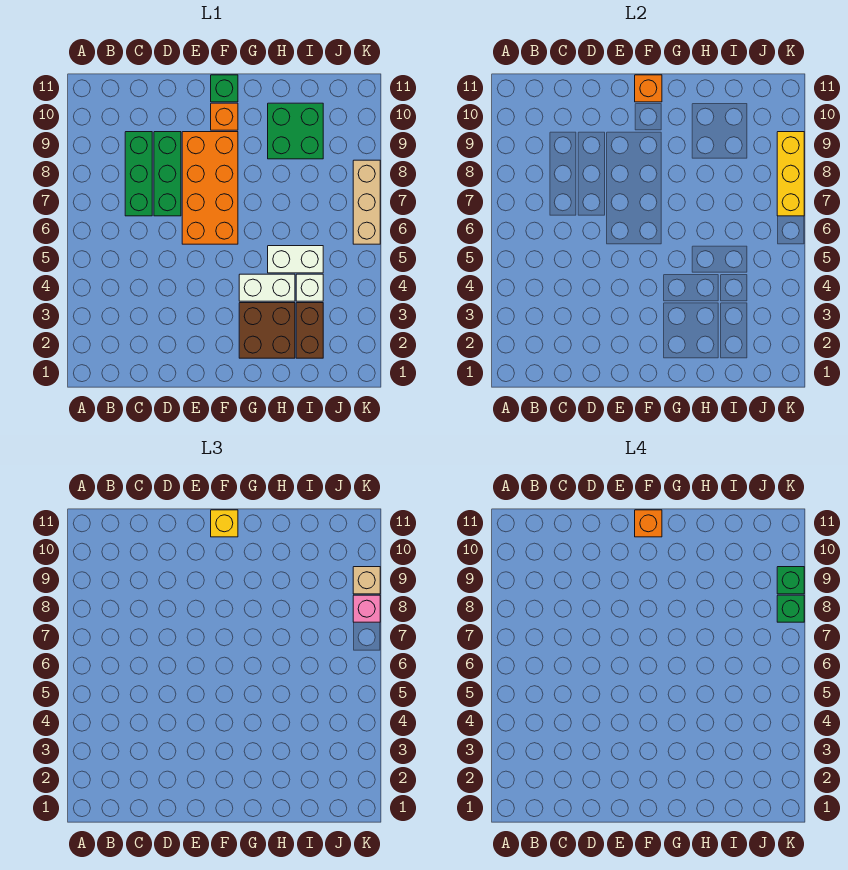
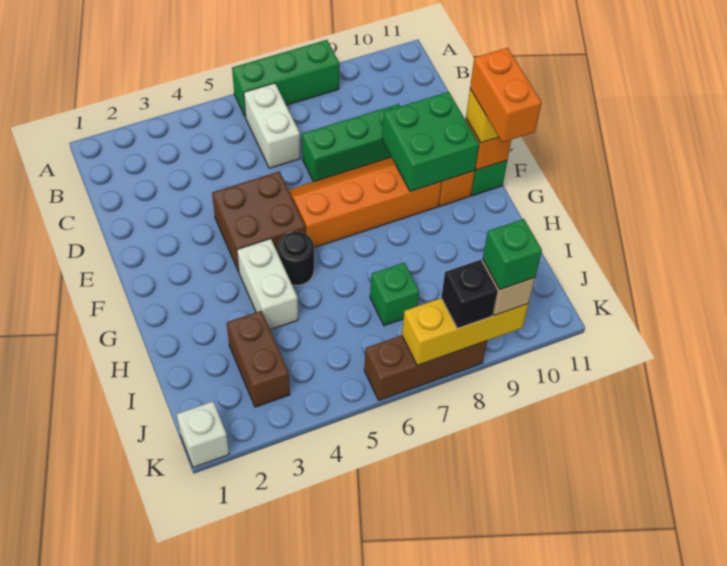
green 1x3 brick [125,132,152,216] -> green 1x3 brick moved to [232,40,339,117]
orange 2x4 brick [182,132,238,244] -> orange 2x4 slope [289,157,442,248]
orange 1x1 brick [635,510,662,537] -> orange 1x2 brick [470,48,542,142]
brown 2x2 brick [239,303,295,358] -> brown 2x2 brick moved to [212,172,306,272]
none -> black 1x1 round brick [278,232,314,286]
white 1x2 brick [268,246,323,273] -> white 1x2 brick moved to [244,83,300,168]
green 2x2 brick [268,103,323,159] -> green 2x2 brick moved to [382,92,479,192]
brown 1x2 brick [296,303,323,358] -> brown 1x2 brick turned to [227,311,290,407]
white 1x1 brick [296,274,323,301] -> white 1x1 brick moved to [177,401,229,468]
tan 1x3 brick [353,160,380,244] -> brown 1x3 brick [364,335,487,400]
pink 1x1 brick [353,595,380,622] -> black 1x1 brick [441,260,498,328]
green 1x1 brick [777,595,804,622] -> green 1x1 brick moved to [370,263,419,326]

